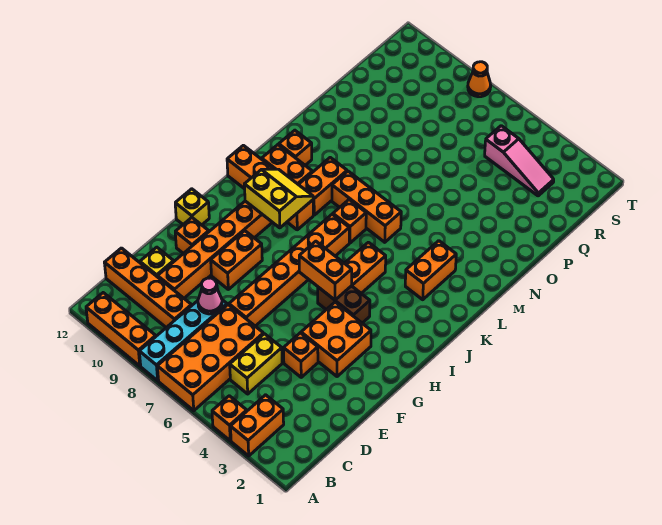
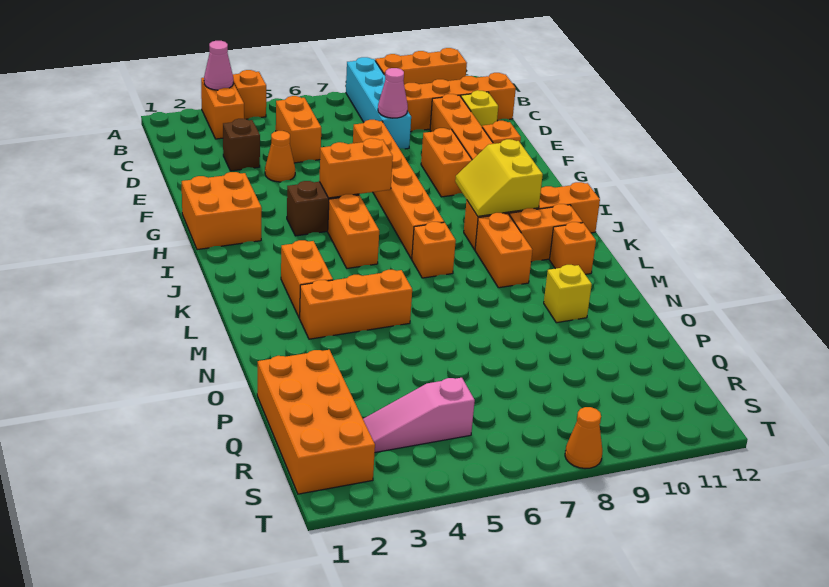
none -> pink 1x1 cone [204,41,233,90]
orange 2x4 brick [157,305,263,411] -> orange 2x4 brick moved to [257,350,375,494]
yellow 1x2 brick [230,334,282,394] -> orange 1x2 brick [276,96,321,163]
none -> brown 1x1 brick [223,119,260,171]
orange 1x1 brick [284,333,318,377] -> orange 1x1 cone [265,131,295,182]
orange 2x2 brick [301,302,371,377] -> orange 2x2 brick moved to [182,172,262,250]
yellow 1x1 brick [175,189,209,225] -> yellow 1x1 brick moved to [544,265,592,323]
yellow 2x2 slope [244,169,313,228] -> yellow 2x2 slope turned to [455,139,543,216]
orange 1x3 brick [332,171,401,242] -> orange 1x3 brick moved to [300,270,412,339]

